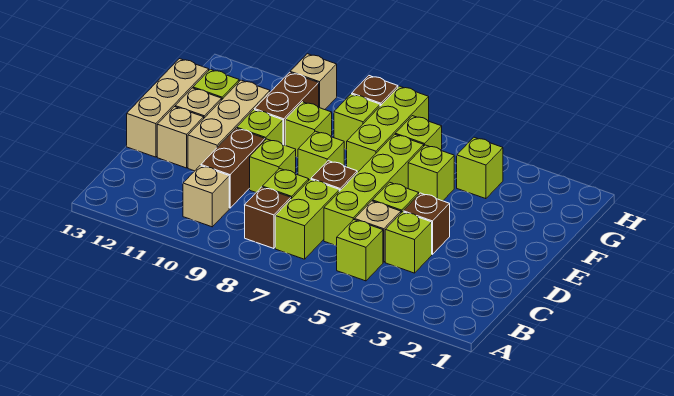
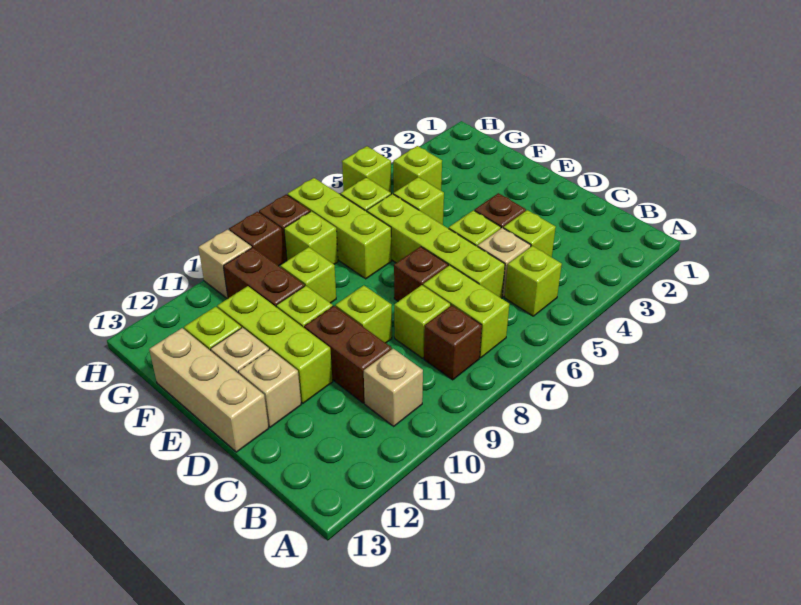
tan 1x3 brick [188,80,270,171] -> lime 1x3 brick [217,286,333,403]
lime 1x1 brick [298,131,344,180] -> lime 1x1 brick moved to [342,146,391,193]
none -> brown 1x1 brick [229,212,285,266]

